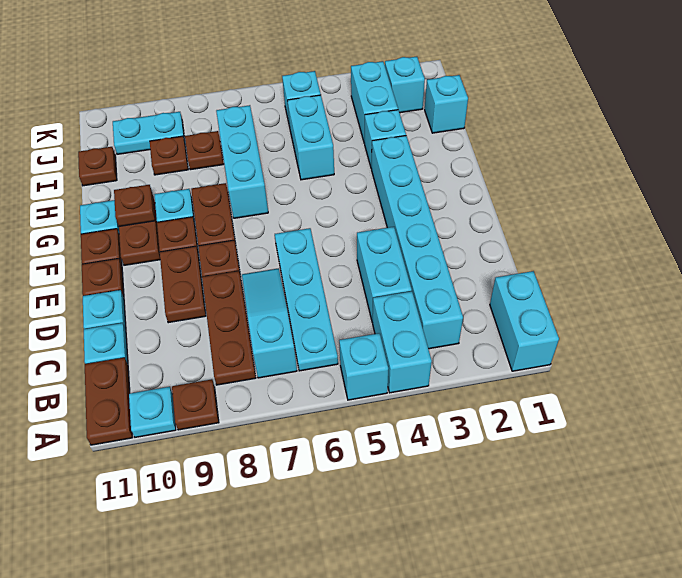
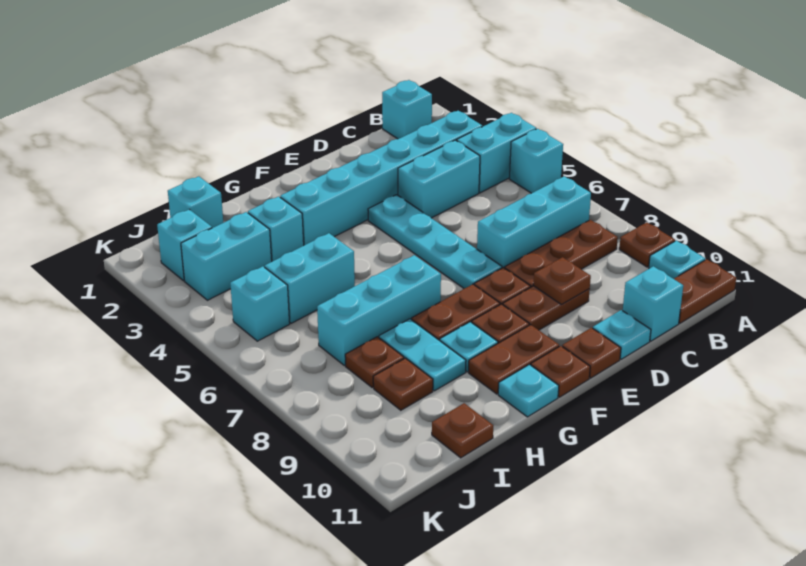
cyan 1x2 brick [490,271,559,371] -> cyan 1x1 brick [382,80,432,139]
cyan 1x4 plate [275,228,338,371] -> cyan 1x4 plate turned to [368,195,502,288]
cyan 1x3 slope [242,268,297,378] -> cyan 1x3 brick [477,176,591,268]
cyan 1x1 plate [84,323,128,364] -> cyan 1x1 brick [623,266,683,341]
brown 1x1 plate [114,185,155,226] -> brown 1x1 plate moved to [533,257,591,305]
cyan 1x2 plate [113,112,185,154] -> cyan 1x2 plate moved to [379,319,466,391]

